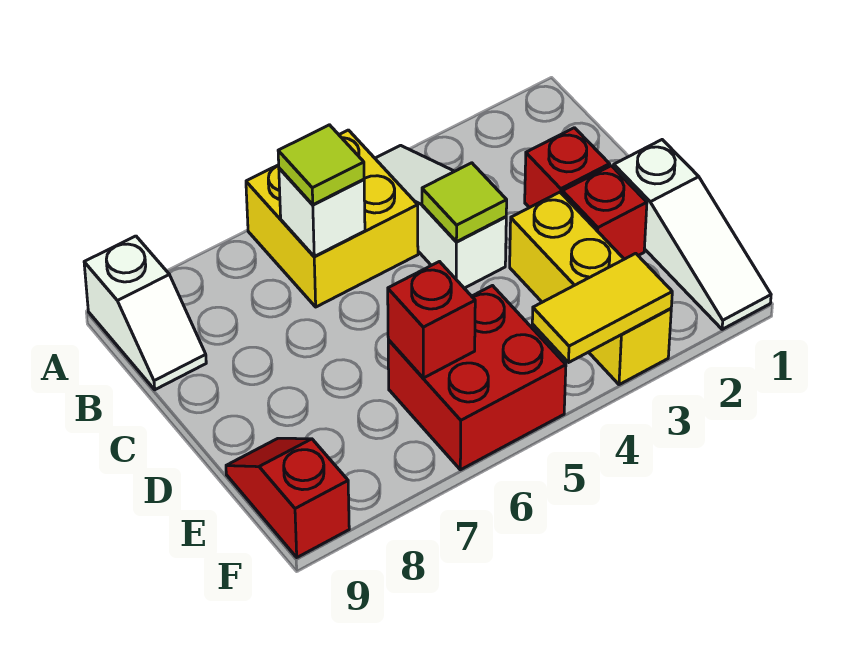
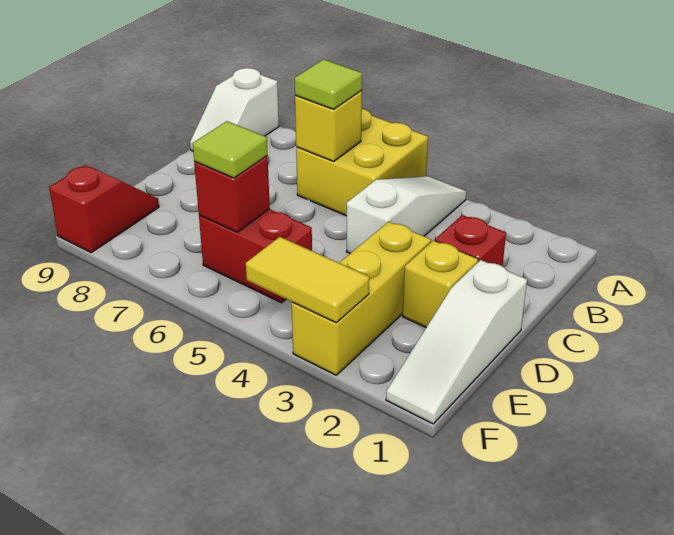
white 1x1 brick [279,168,365,256] -> yellow 1x1 brick [295,91,362,161]
lime 1x1 tile [422,163,507,242] -> lime 1x1 tile moved to [193,121,268,178]
red 1x1 brick [562,166,647,259] -> yellow 1x1 brick [403,240,478,327]
red 2x2 brick [388,286,566,470] -> red 1x2 brick [199,209,312,303]

